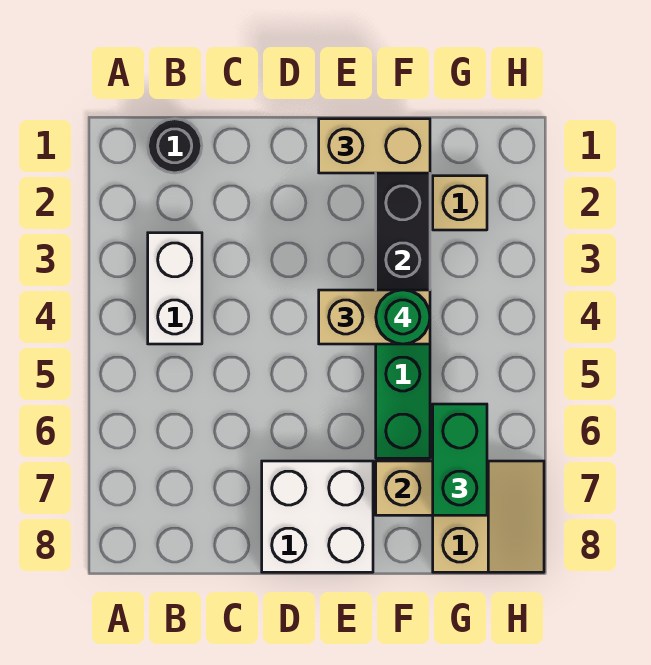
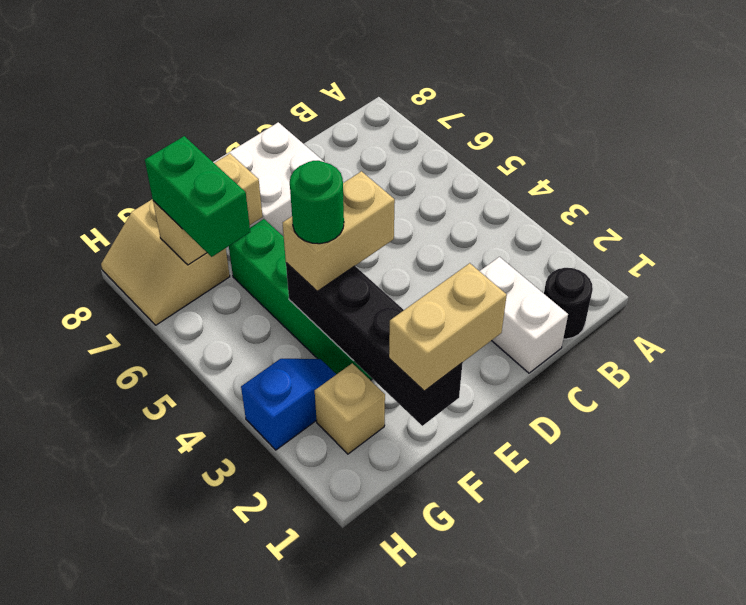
white 1x2 brick [148,233,202,344] -> white 1x2 brick moved to [480,257,568,373]
none -> blue 1x2 slope [241,359,336,450]

